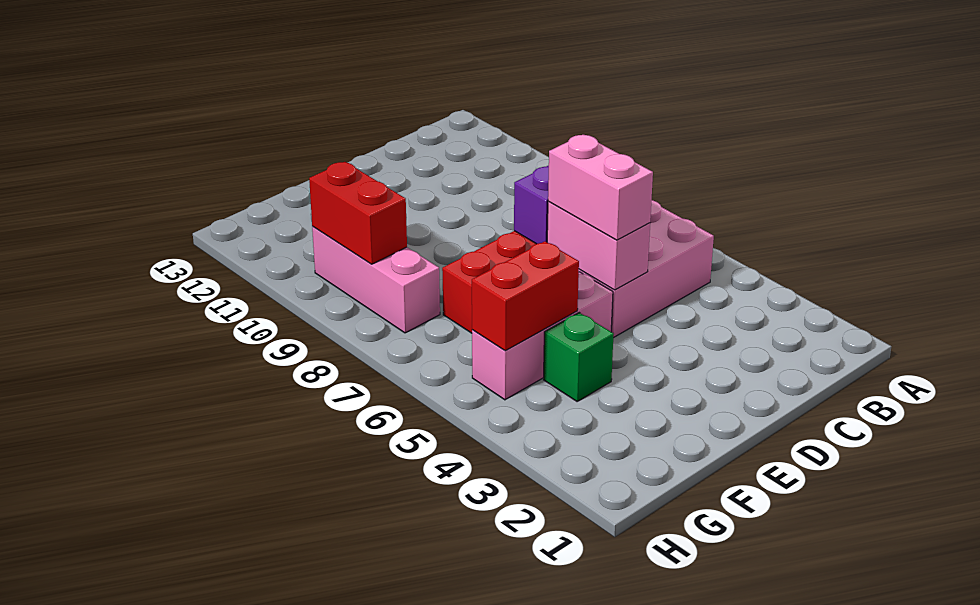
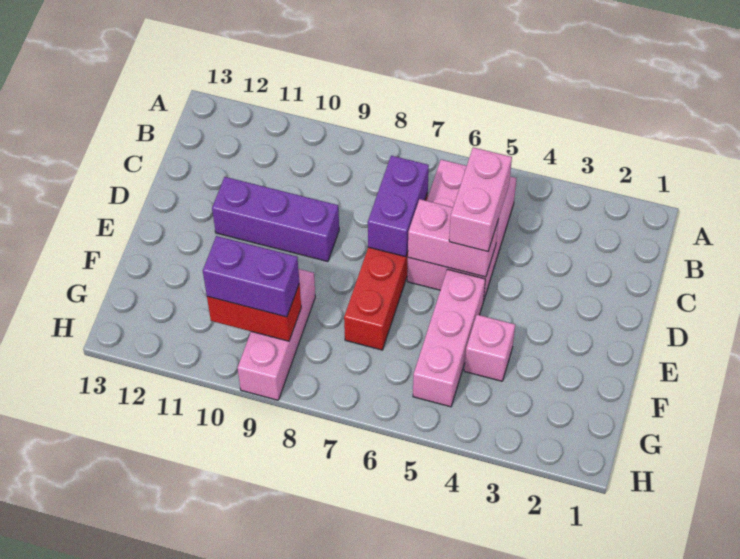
pink 1x2 brick [548,135,653,240] -> pink 1x2 brick turned to [449,148,512,251]
none -> purple 1x3 brick [212,177,339,262]
green 1x1 brick [543,313,614,401] -> pink 1x1 brick [464,315,515,381]
red 1x2 brick [472,241,579,351] -> none
pink 1x3 brick [312,227,440,333] -> pink 1x3 brick turned to [238,269,315,400]
none -> purple 1x2 brick [203,236,299,317]

